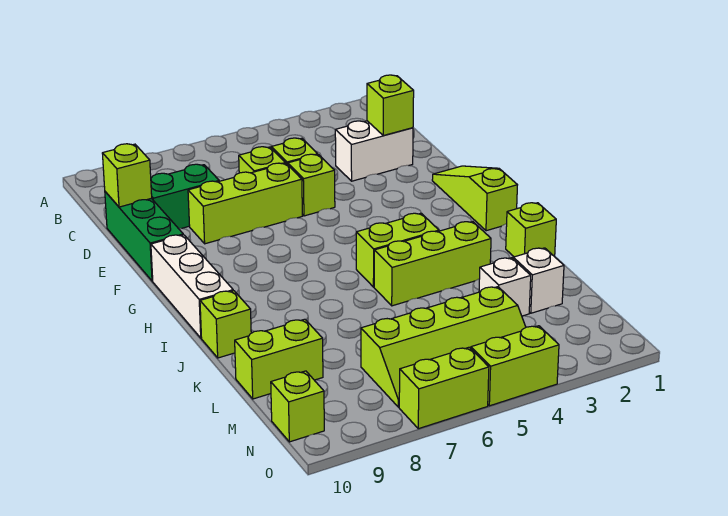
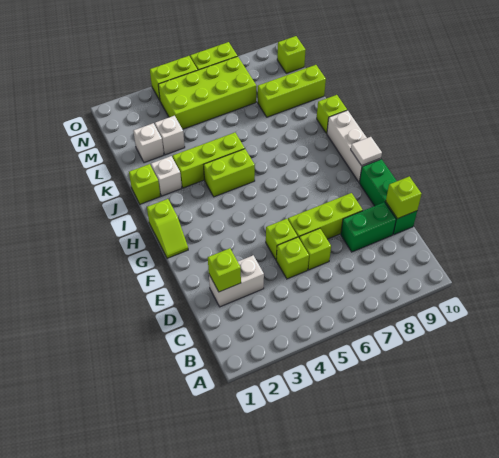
lime 1x3 slope [432,166,517,231] -> lime 1x2 slope [147,199,188,258]
none -> white 1x1 tile [351,137,382,166]
none -> white 1x1 brick [151,156,182,196]
lime 1x2 brick [235,319,323,399] -> lime 1x3 brick [258,65,326,117]
lime 2x4 slope [361,287,526,407] -> lime 2x4 brick [158,56,256,129]

